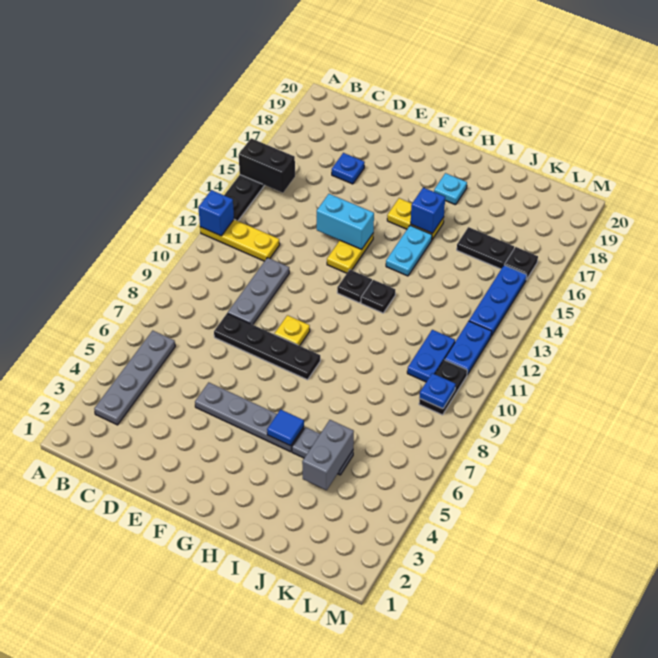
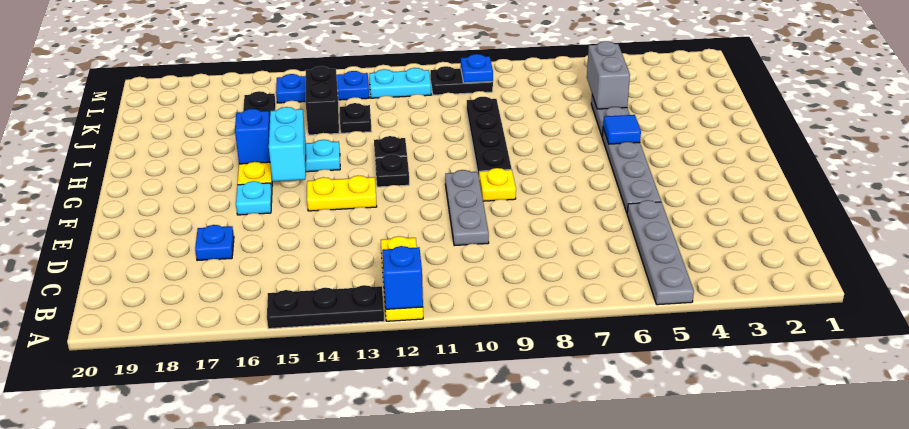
black 1x2 brick [239,138,295,193] -> black 1x2 brick moved to [306,66,339,135]
grey 1x4 plate [94,331,175,425] -> grey 1x4 plate turned to [627,200,694,305]
black 1x4 plate [214,313,320,380] -> black 1x4 plate moved to [467,97,512,176]
grey 1x3 plate [228,258,289,325] -> grey 1x3 plate turned to [445,170,489,246]
cyan 1x2 brick [317,194,374,249] -> cyan 1x2 brick moved to [269,107,306,181]
cyan 1x1 plate [434,173,467,205] -> cyan 1x1 plate moved to [236,181,272,215]
grey 1x2 brick [302,420,354,490] -> grey 1x2 brick turned to [587,41,630,109]
blue 1x2 plate [407,330,455,382] -> none
blue 1x2 plate [445,321,492,375] -> cyan 1x2 plate [369,68,431,98]
black 1x1 plate [504,247,538,280] -> black 1x1 plate moved to [340,103,372,133]

